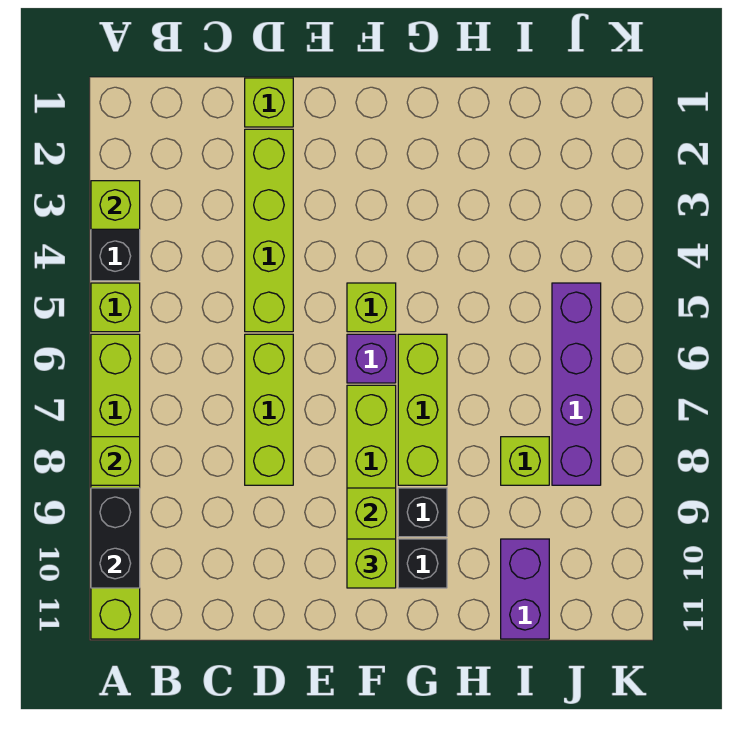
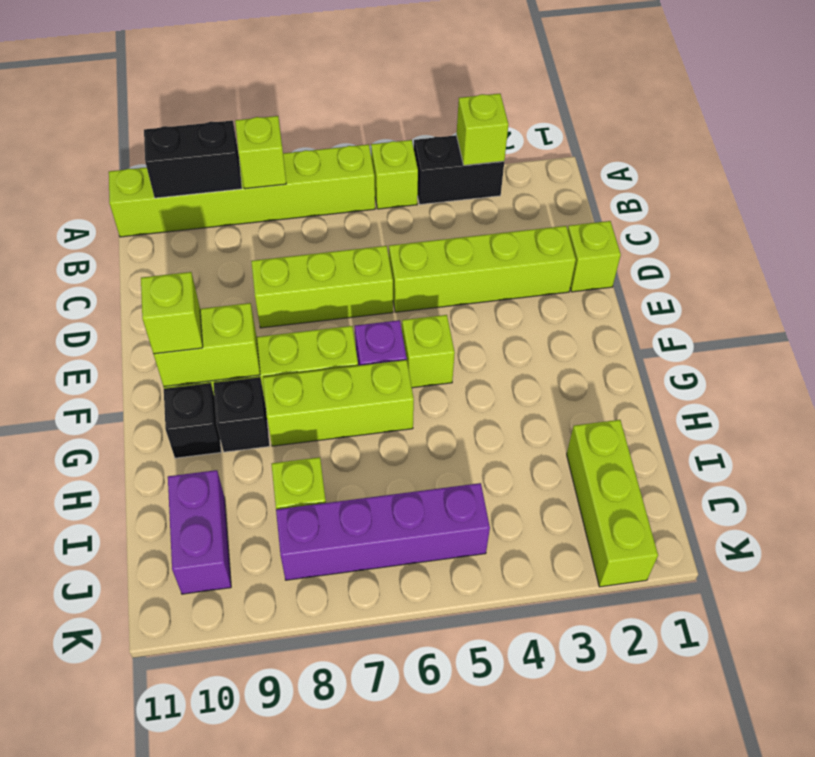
none -> lime 1x3 brick [567,420,658,587]
purple 1x2 brick [501,539,549,639] -> purple 1x2 brick turned to [168,470,231,594]

